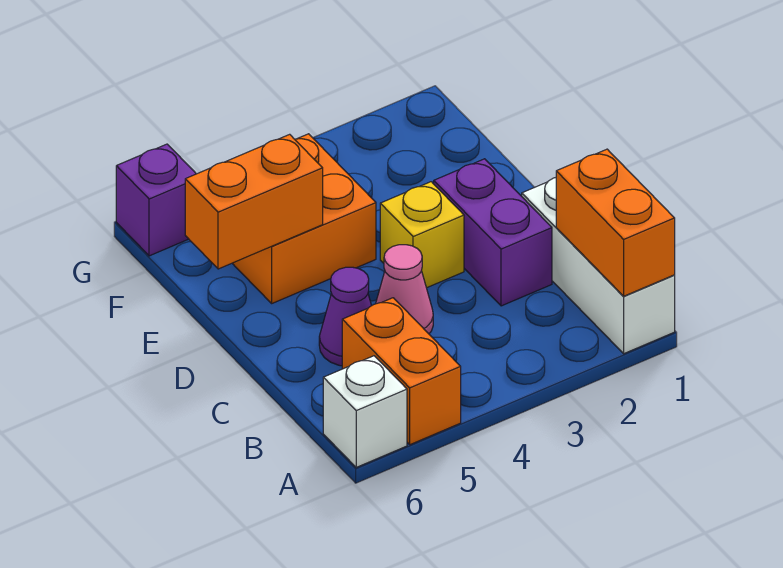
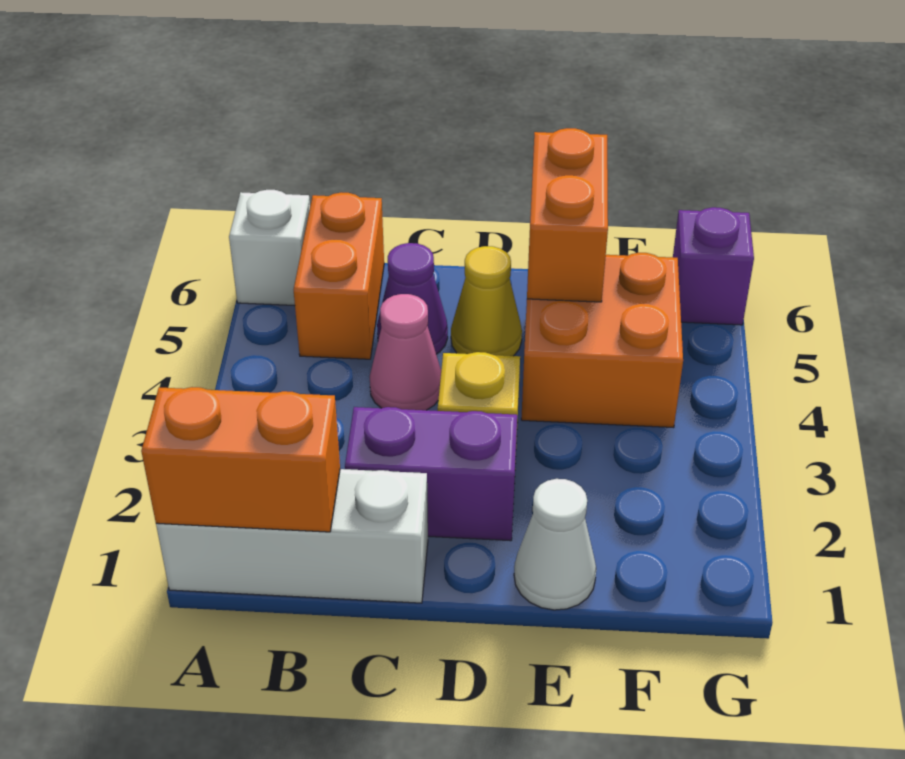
orange 1x2 brick [342,298,461,445] -> orange 1x2 brick turned to [294,192,384,359]
none -> yellow 1x1 cone [451,246,522,356]
none -> white 1x1 cone [514,479,596,610]

